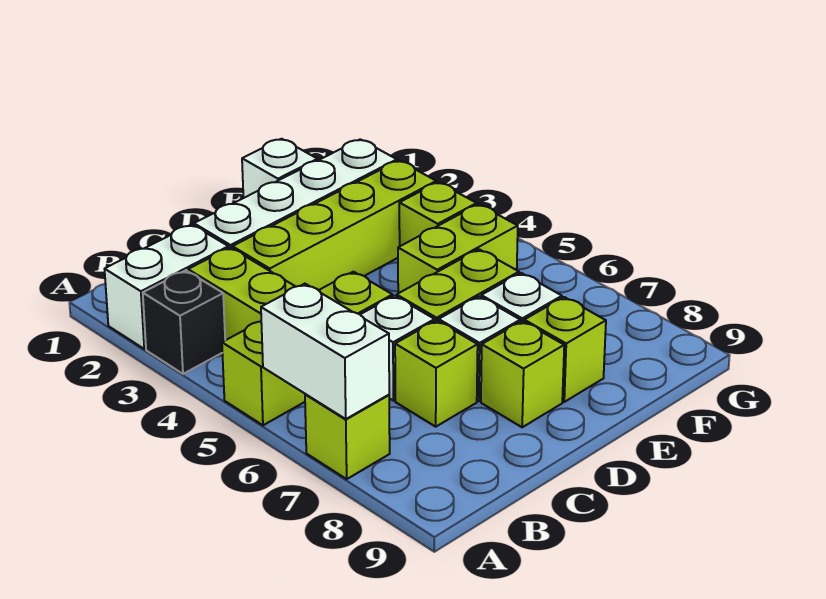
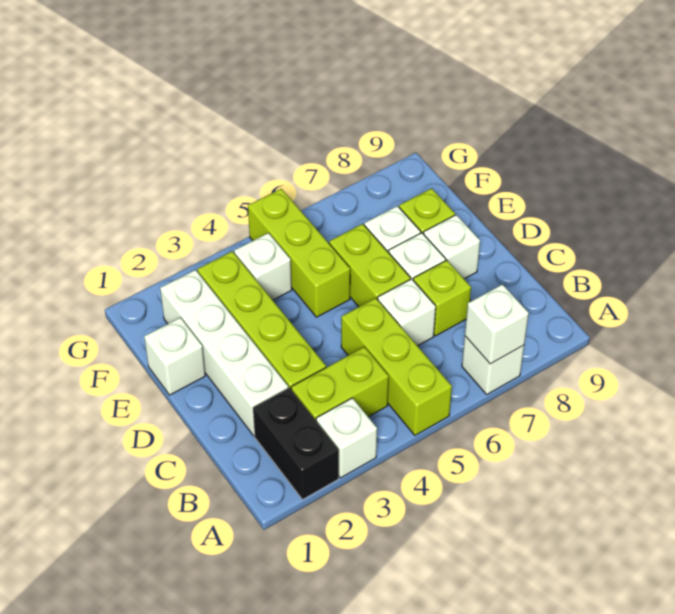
white 1x2 brick [105,225,229,349] -> black 1x2 brick [253,388,339,500]
black 1x1 brick [143,271,225,374] -> white 1x1 brick [316,398,377,478]
white 1x2 brick [261,284,389,419] -> white 1x1 brick [465,284,529,364]
lime 1x1 brick [305,394,390,479] -> white 1x1 brick [462,336,524,394]
lime 1x1 brick [481,321,564,427] -> white 1x1 brick [423,215,480,279]
lime 1x2 brick [398,204,518,293] -> lime 1x3 brick [248,189,350,317]
lime 1x1 brick [399,182,477,246] -> white 1x1 brick [234,233,292,300]

